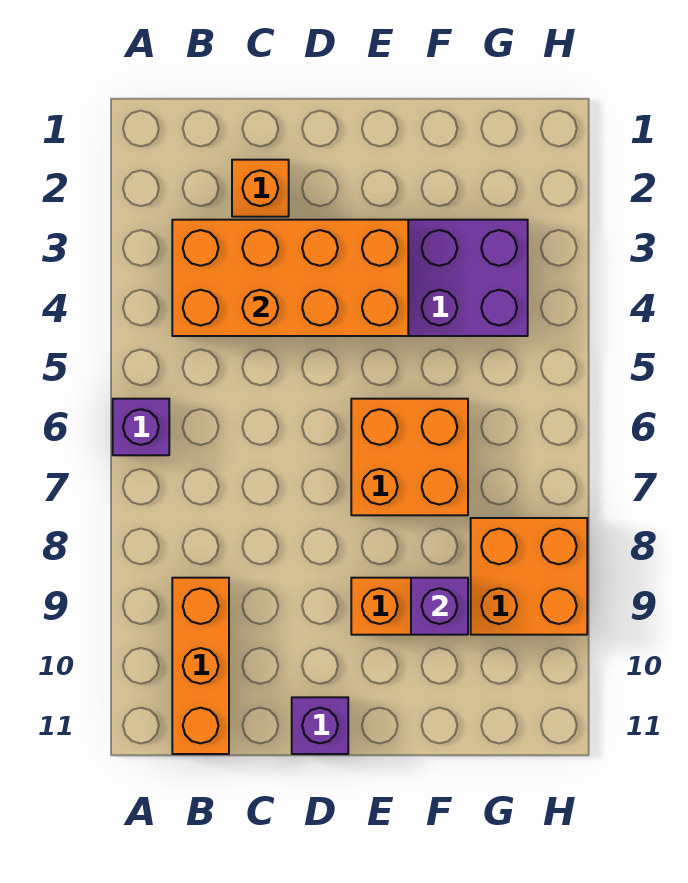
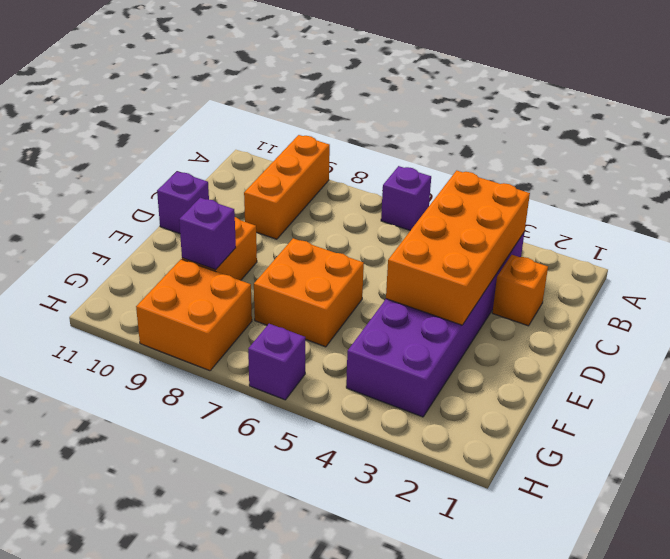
orange 1x3 brick [172,578,229,754] -> orange 1x3 brick turned to [244,135,330,239]
none -> purple 1x1 brick [248,324,305,400]

